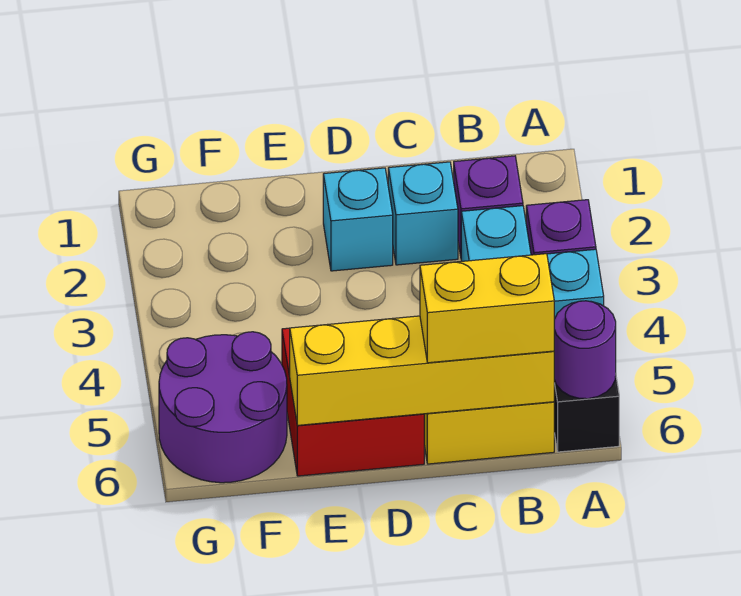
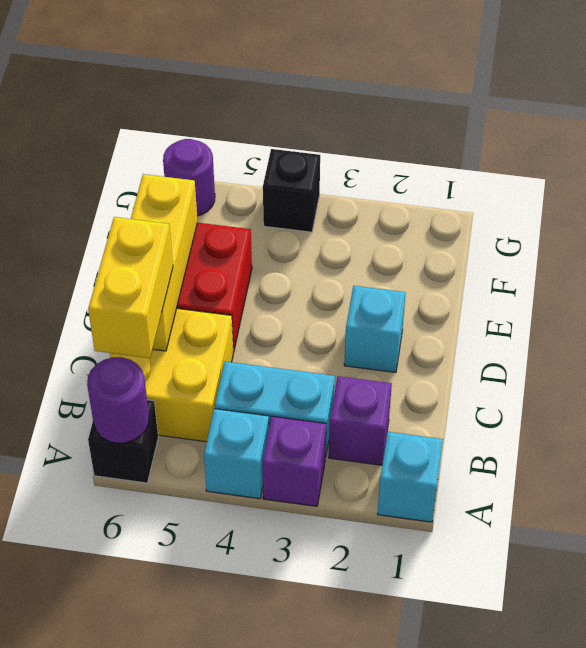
yellow 1x4 brick [290,316,554,425] -> yellow 1x3 brick [131,174,198,351]
cyan 1x1 brick [388,162,458,265] -> cyan 1x1 brick moved to [378,432,443,522]
purple 2x2 round brick [159,332,287,483] -> purple 1x1 round brick [163,139,215,216]
none -> black 1x1 brick [263,149,320,232]

